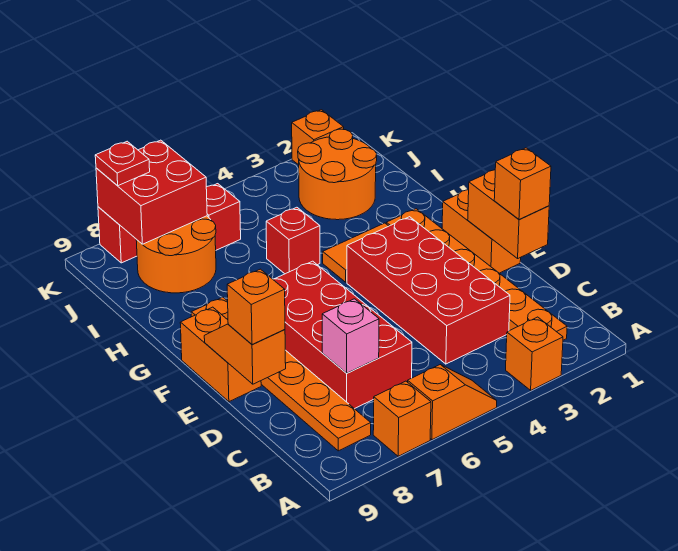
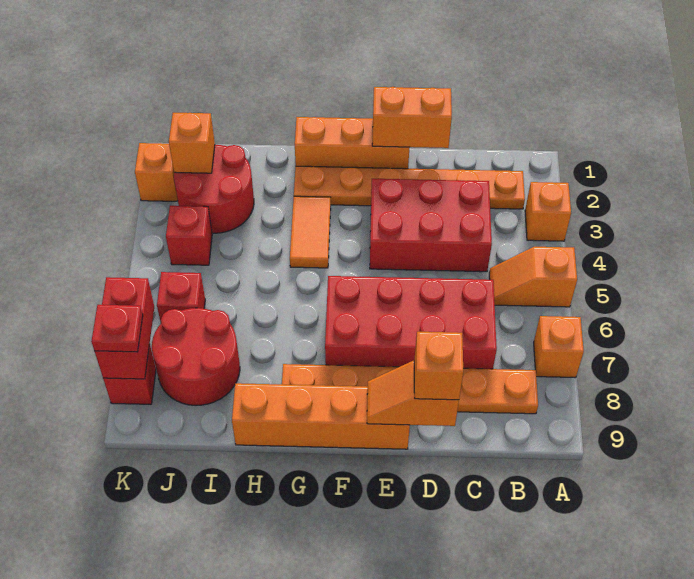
orange 1x2 slope [408,365,497,440] -> orange 1x2 slope turned to [489,247,577,307]
red 2x4 brick [347,217,510,364] -> red 2x3 brick [370,179,492,272]
pink 1x1 brick [322,299,379,373] -> none
orange 1x1 brick [494,148,551,219] -> orange 1x1 brick moved to [169,113,215,173]
orange 1x2 brick [442,190,521,273] -> orange 1x3 brick [295,117,409,169]
orange 1x2 brick [180,307,261,402] -> orange 1x4 brick [232,383,410,449]
red 1x1 brick [266,207,320,274] -> red 1x1 brick moved to [166,206,212,265]
orange 2x2 round brick [298,129,377,220] -> red 2x2 round brick [174,145,254,233]
orange 2x2 round brick [136,216,216,293] -> red 2x2 round brick [152,308,240,406]
red 2x2 brick [96,140,207,244] -> red 1x2 brick [95,277,154,379]

